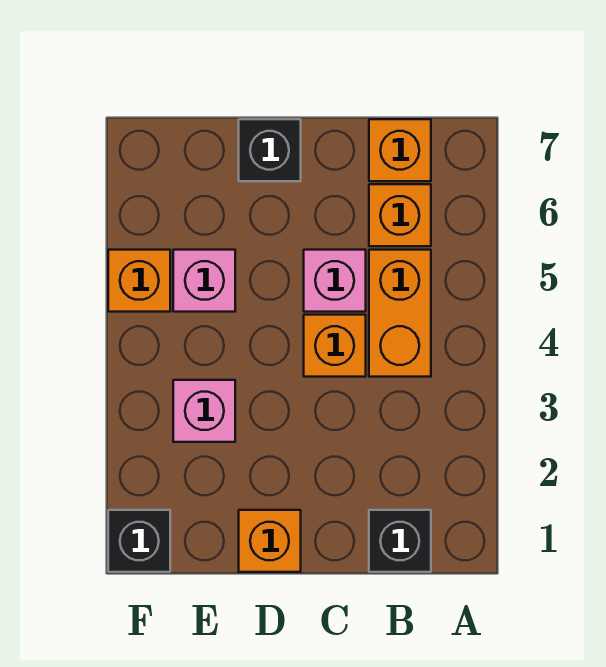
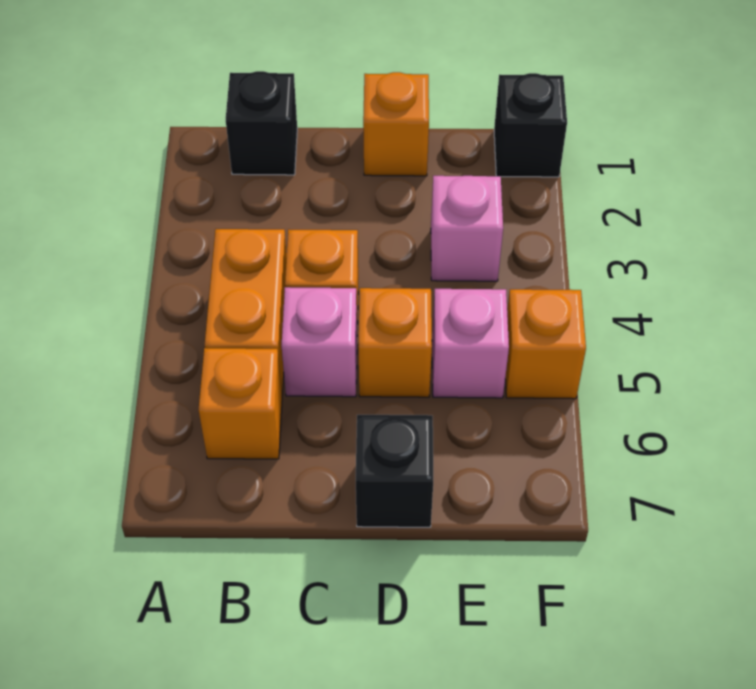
orange 1x1 brick [369,119,431,181] -> orange 1x1 brick moved to [358,288,432,397]

